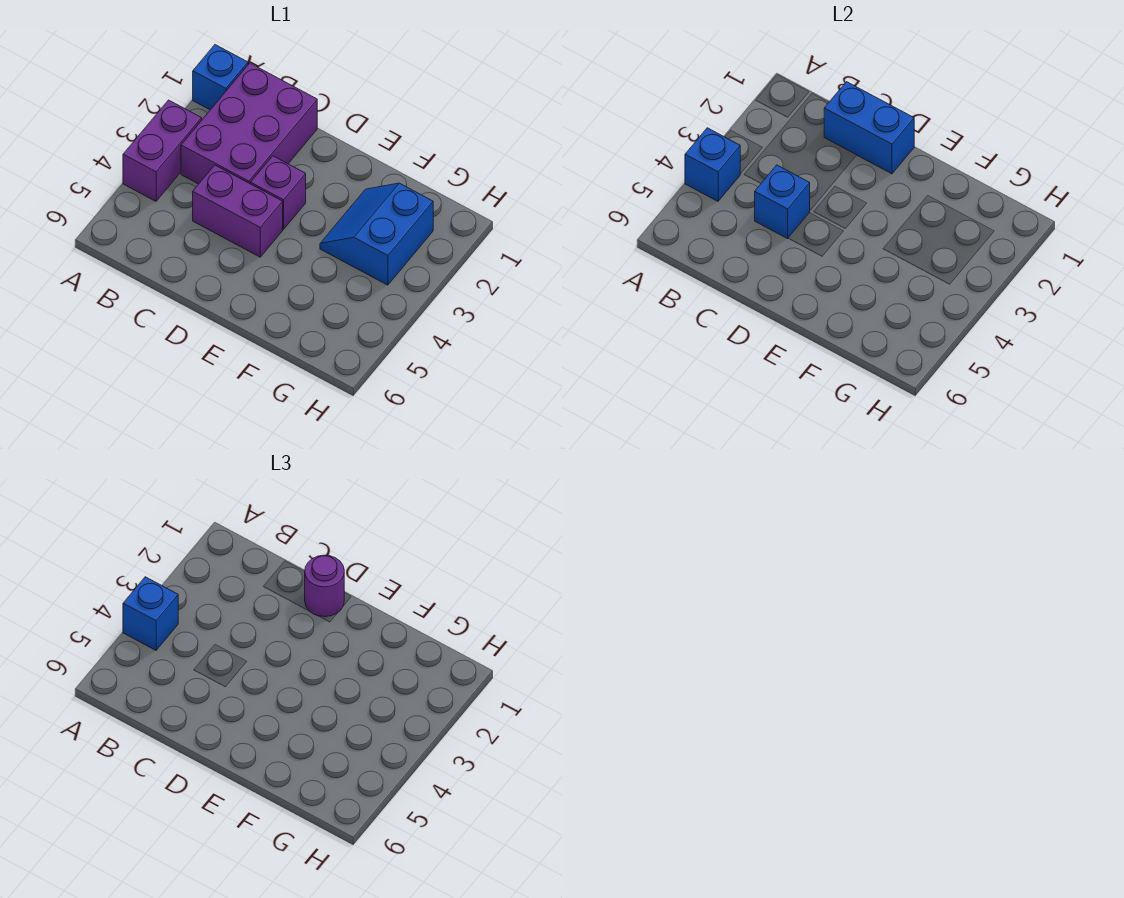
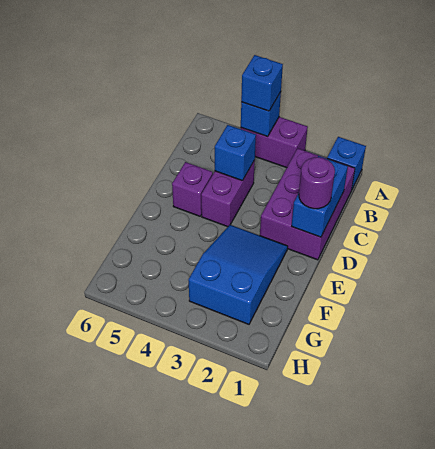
purple 2x3 brick [181,63,317,184] -> purple 2x3 brick turned to [260,148,355,260]
purple 1x1 brick [251,156,306,229] -> purple 1x1 brick moved to [172,162,213,216]
blue 2x2 slope [320,183,433,285] -> blue 2x3 slope [188,225,288,324]

